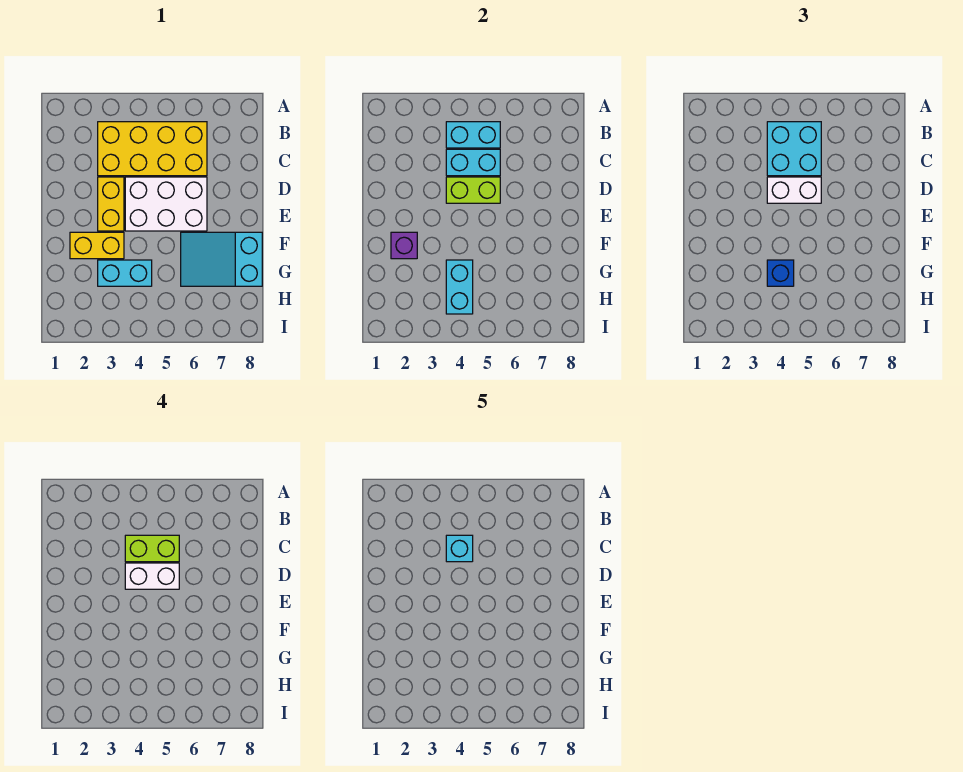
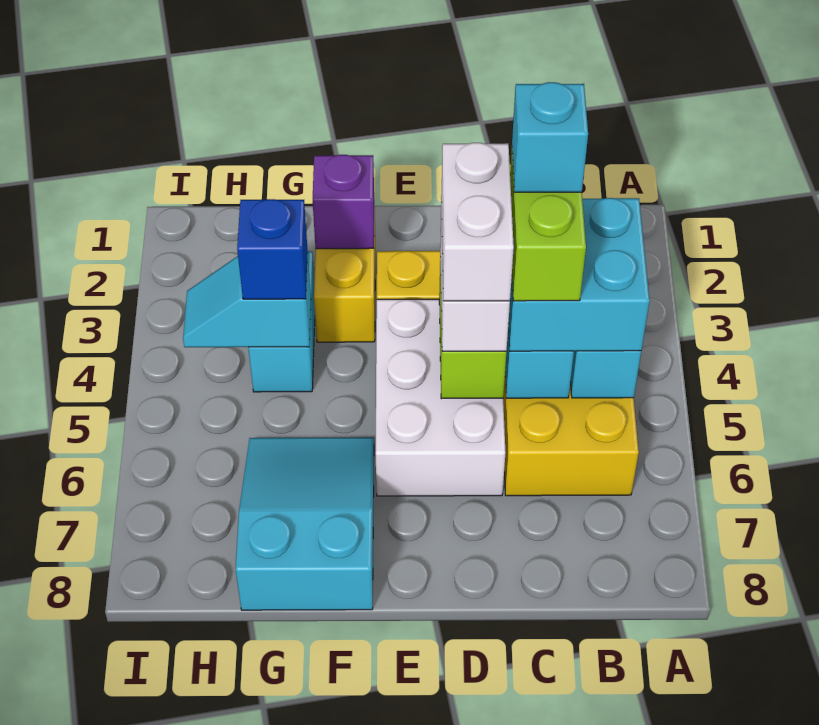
cyan 1x2 brick [446,260,473,314] -> cyan 1x2 slope [183,254,311,347]

